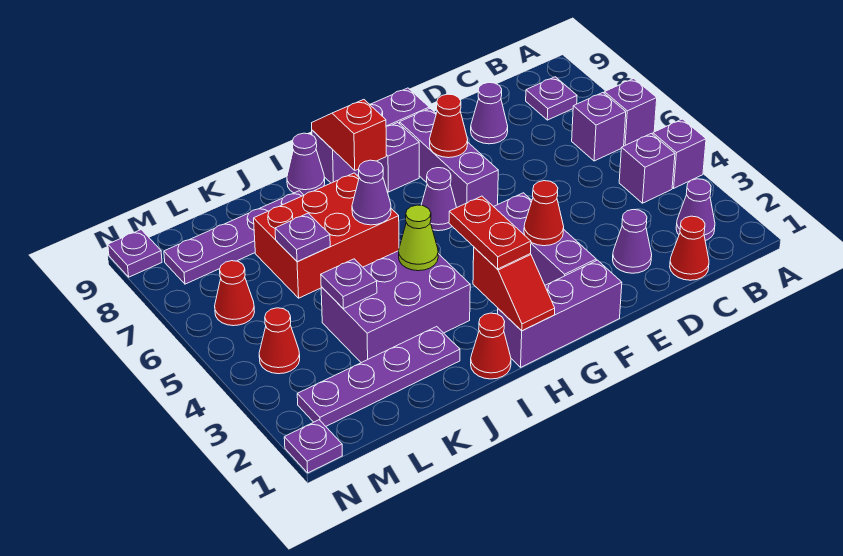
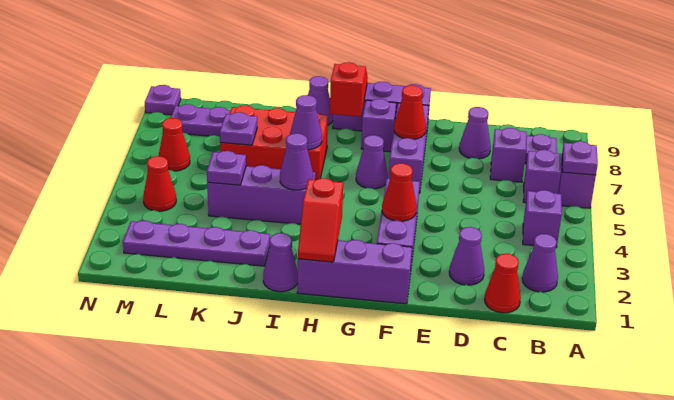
purple 1x1 brick [653,119,706,188] -> purple 1x1 brick moved to [490,128,527,182]
red 1x2 plate [449,196,531,269] -> none
red 1x1 cone [471,313,511,379] -> purple 1x1 cone [263,233,298,292]
purple 2x3 brick [321,251,470,363] -> purple 1x3 brick [207,165,315,224]
lime 1x1 cone [399,205,438,271] -> purple 1x1 cone [280,133,313,190]
purple 1x1 plate [284,420,342,473] -> purple 1x1 plate moved to [562,141,598,175]

